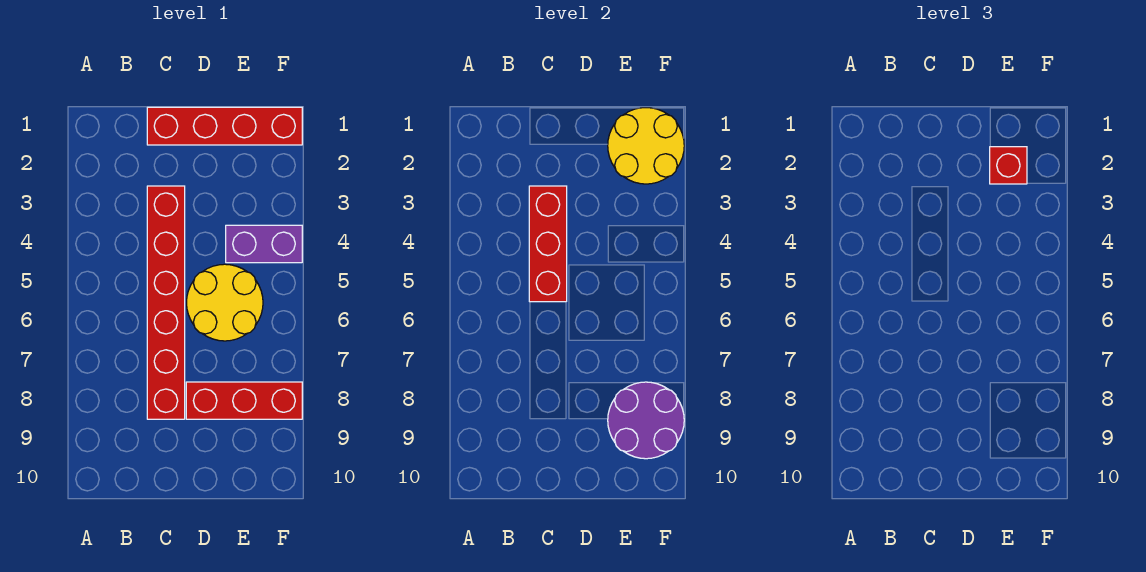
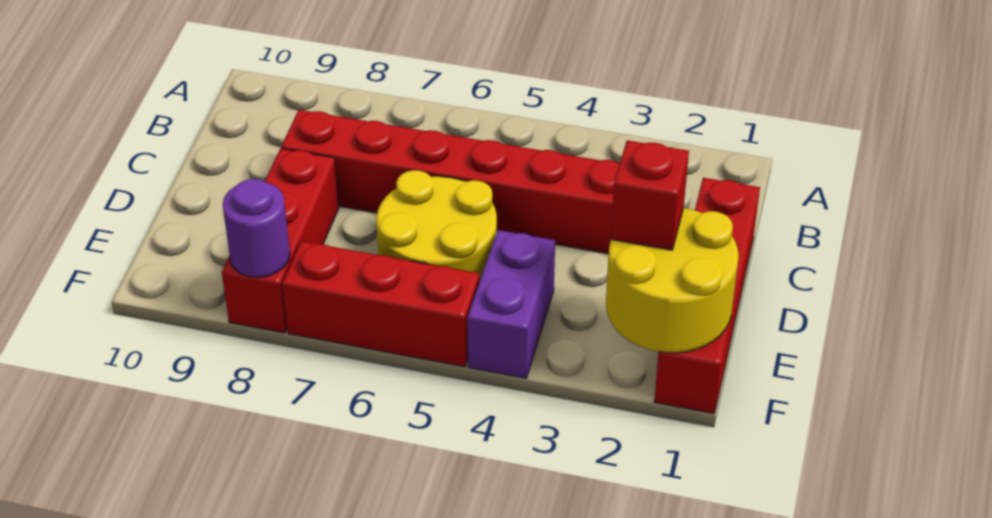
red 1x3 brick [529,186,567,302] -> red 1x3 brick moved to [282,241,480,367]
purple 2x2 round brick [608,382,684,459] -> purple 1x1 round brick [223,179,290,277]

